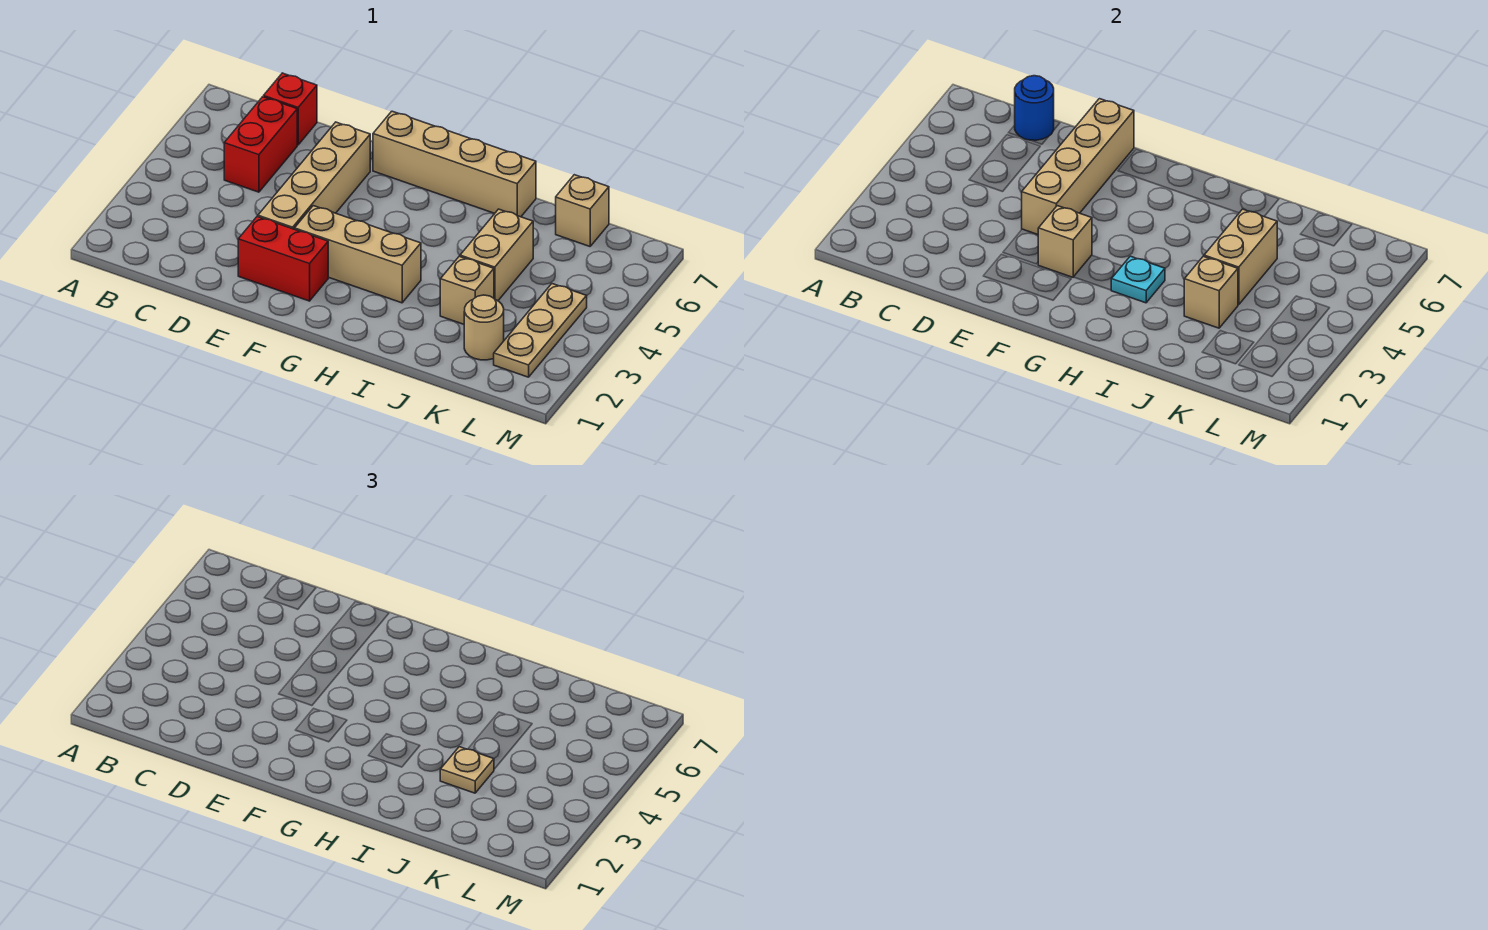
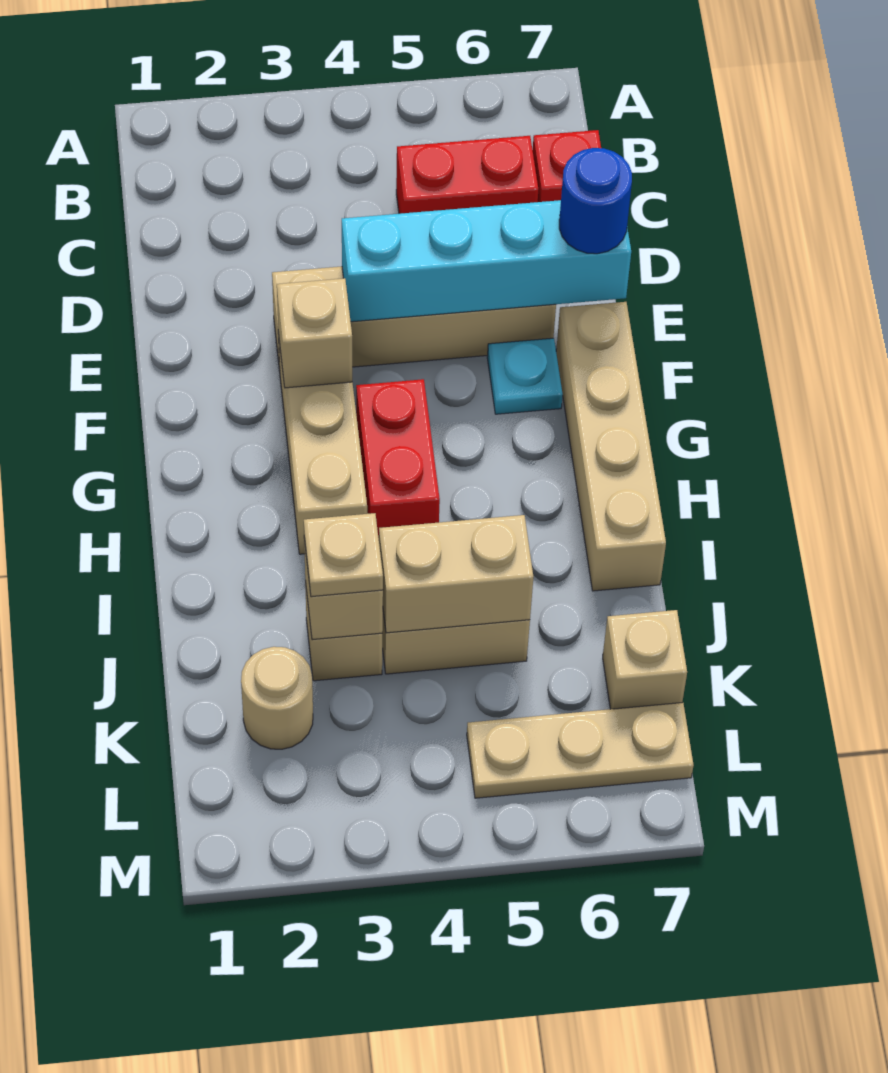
blue 1x1 round brick [1015,76,1054,140] -> blue 1x1 round brick moved to [559,148,632,254]
red 1x2 brick [238,217,328,301] -> red 1x2 brick moved to [356,379,440,538]
tan 1x4 brick [1022,99,1134,234] -> cyan 1x4 brick [342,200,631,322]
cyan 1x1 plate [1111,256,1165,303] -> cyan 1x1 plate moved to [487,338,563,414]
tan 1x3 plate [494,284,587,377] -> tan 1x3 plate moved to [467,703,694,798]

